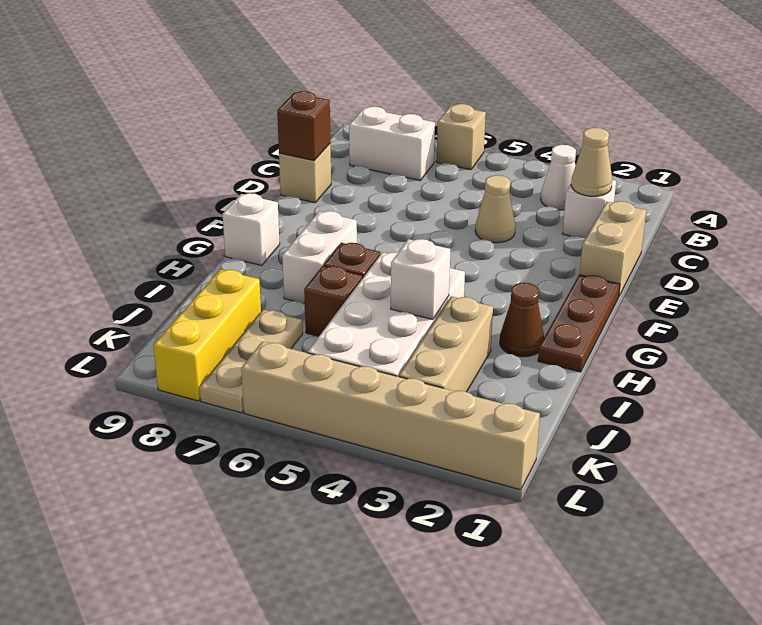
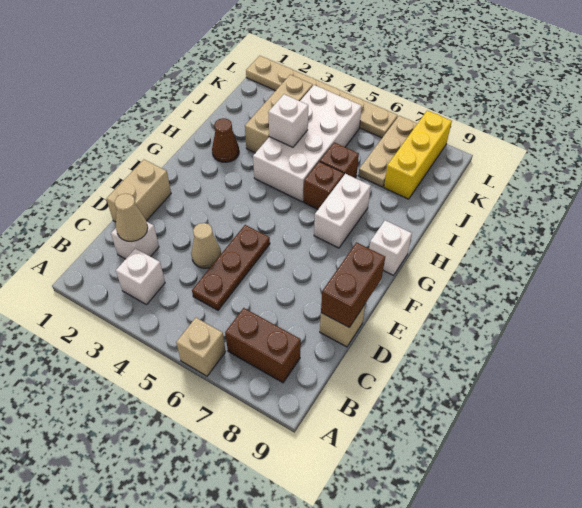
white 1x1 cone [541,145,576,210] -> white 1x1 brick [116,248,165,305]
white 1x2 brick [349,107,435,180] -> brown 1x2 brick [225,308,301,383]
brown 1x1 brick [277,91,330,161] -> brown 1x2 brick [321,242,385,327]
brown 1x3 plate [538,275,620,372] -> brown 1x3 plate moved to [192,225,270,310]
tan 1x6 brick [241,341,540,490] -> tan 1x6 plate [246,56,398,138]

